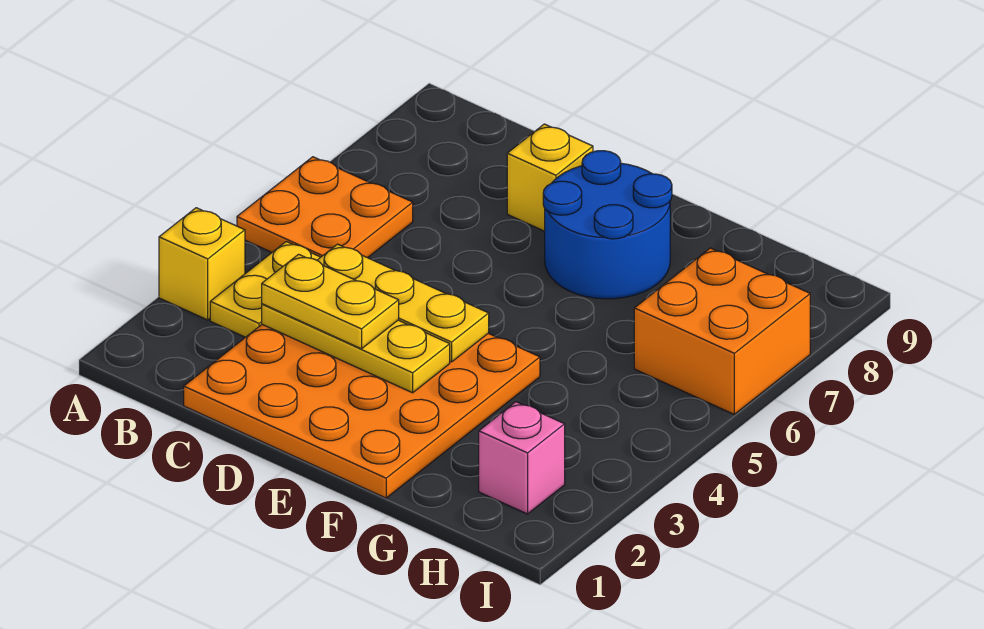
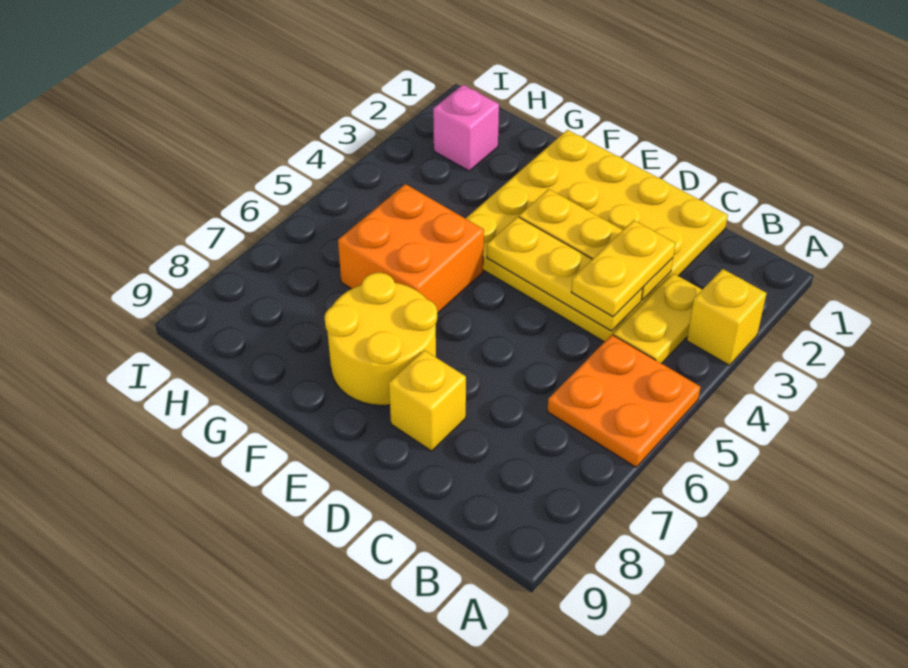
orange 4x4 plate [184,325,540,498] -> yellow 4x4 plate [466,130,728,342]
yellow 1x2 plate [262,254,399,349] -> yellow 1x2 plate turned to [571,220,675,317]
blue 2x2 round brick [543,151,672,299] -> yellow 2x2 round brick [324,273,437,405]
orange 2x2 brick [634,248,810,414] -> orange 2x2 brick moved to [338,184,484,314]

